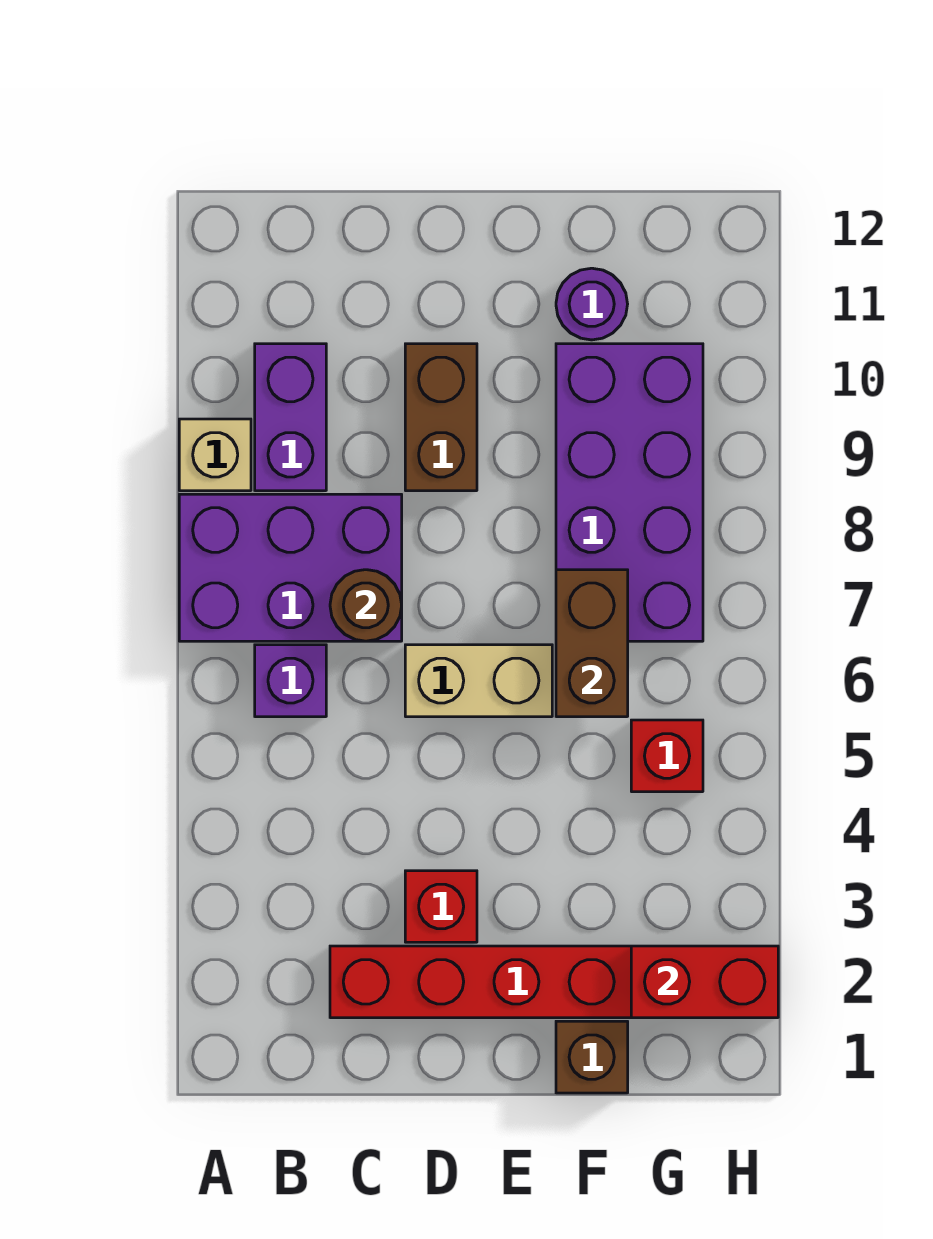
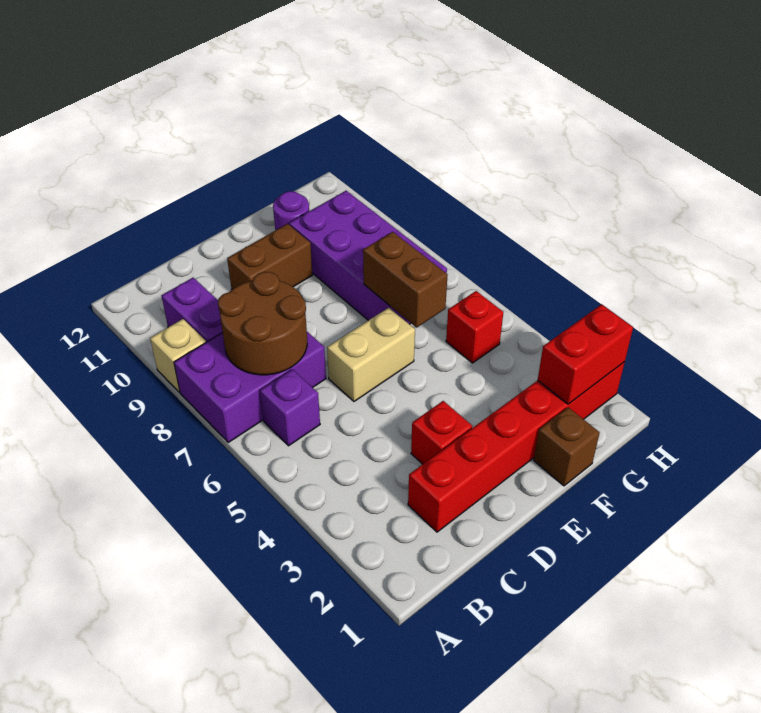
brown 1x1 round brick [330,570,402,641] -> brown 2x2 round brick [218,272,307,375]
brown 1x2 brick [405,344,477,491] -> brown 1x2 brick turned to [227,224,312,289]

